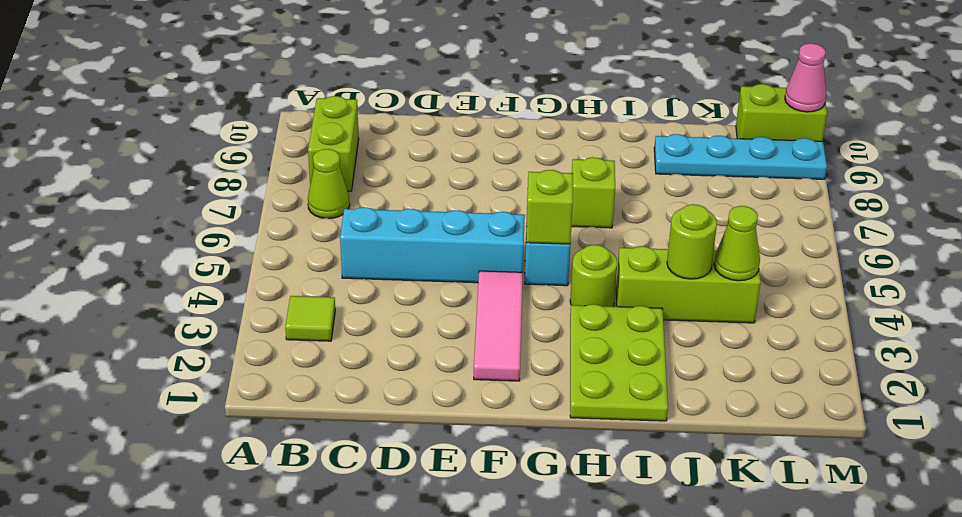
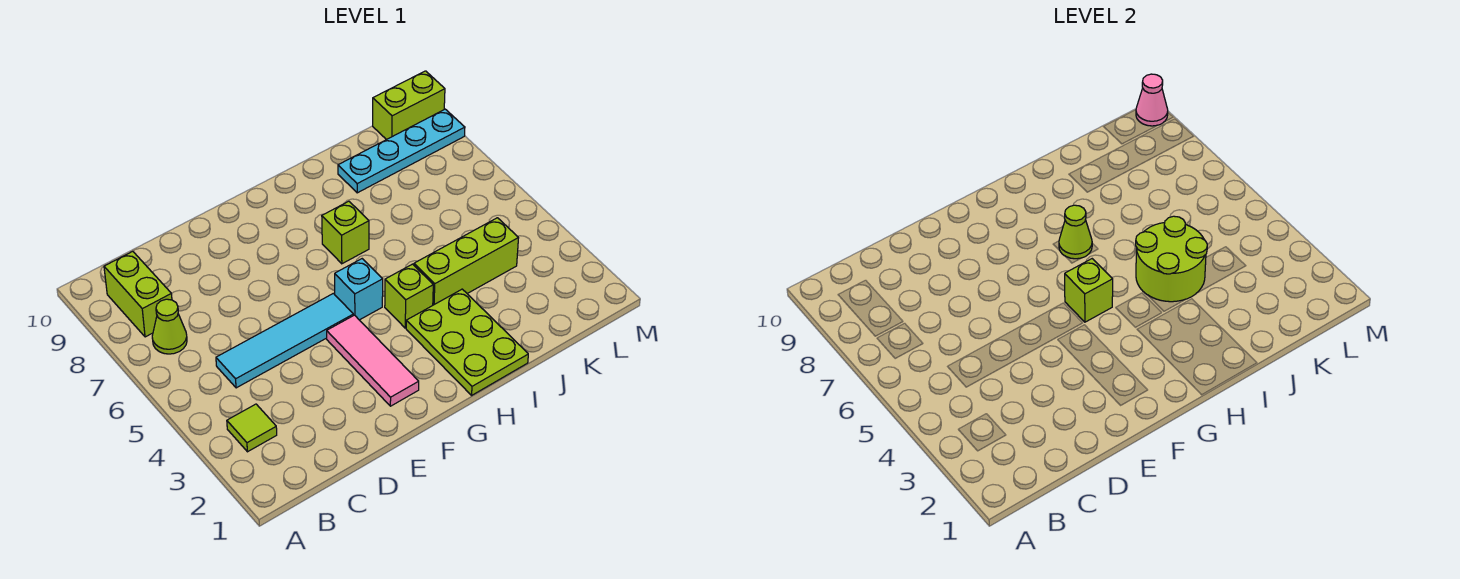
cyan 1x4 brick [340,207,525,283] -> cyan 1x4 tile [216,293,353,388]
lime 1x1 round brick [570,245,617,307] -> lime 1x1 brick [385,264,433,328]
lime 1x1 round brick [667,204,717,279] -> lime 2x2 round brick [1136,216,1207,302]
lime 1x1 cone [714,206,760,281] -> lime 1x1 cone moved to [1059,205,1092,259]

